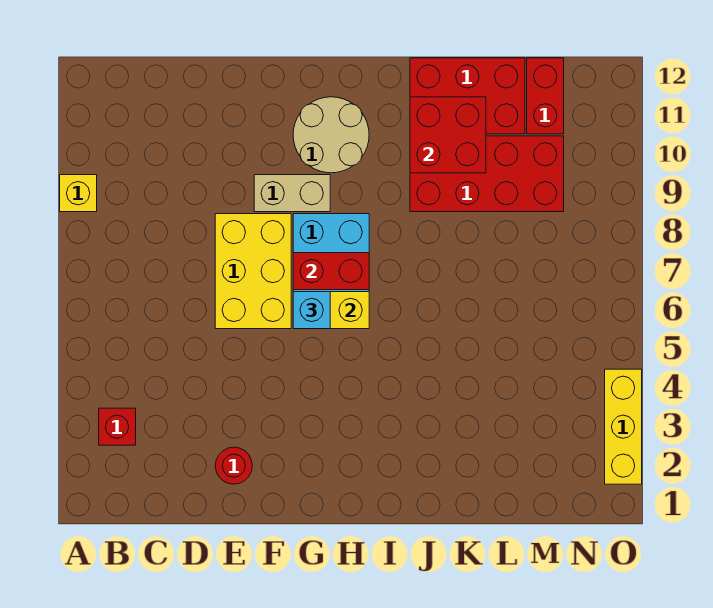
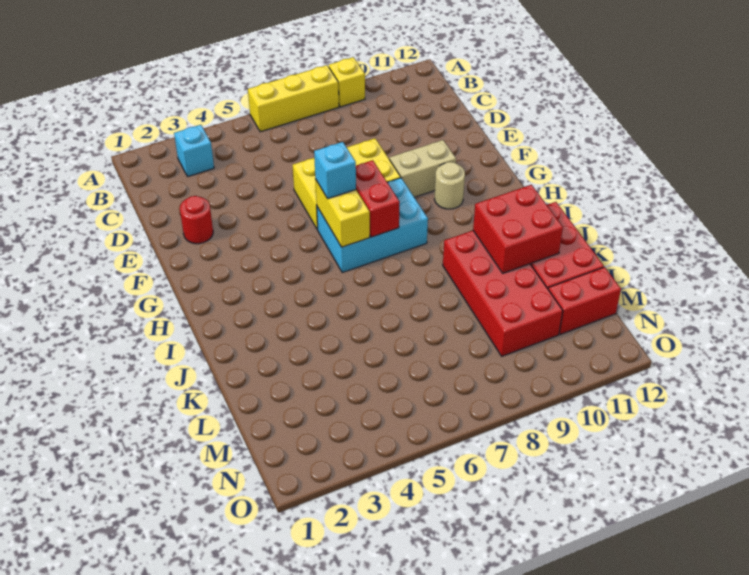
red 1x1 brick [99,408,136,445] -> cyan 1x1 brick [174,125,214,177]
tan 1x2 brick [254,175,330,212] -> tan 1x2 brick turned to [389,140,456,197]
tan 2x2 round brick [293,97,369,173] -> tan 1x1 round brick [434,162,465,209]
yellow 1x3 brick [605,369,642,484] -> yellow 1x3 brick moved to [248,65,339,132]

